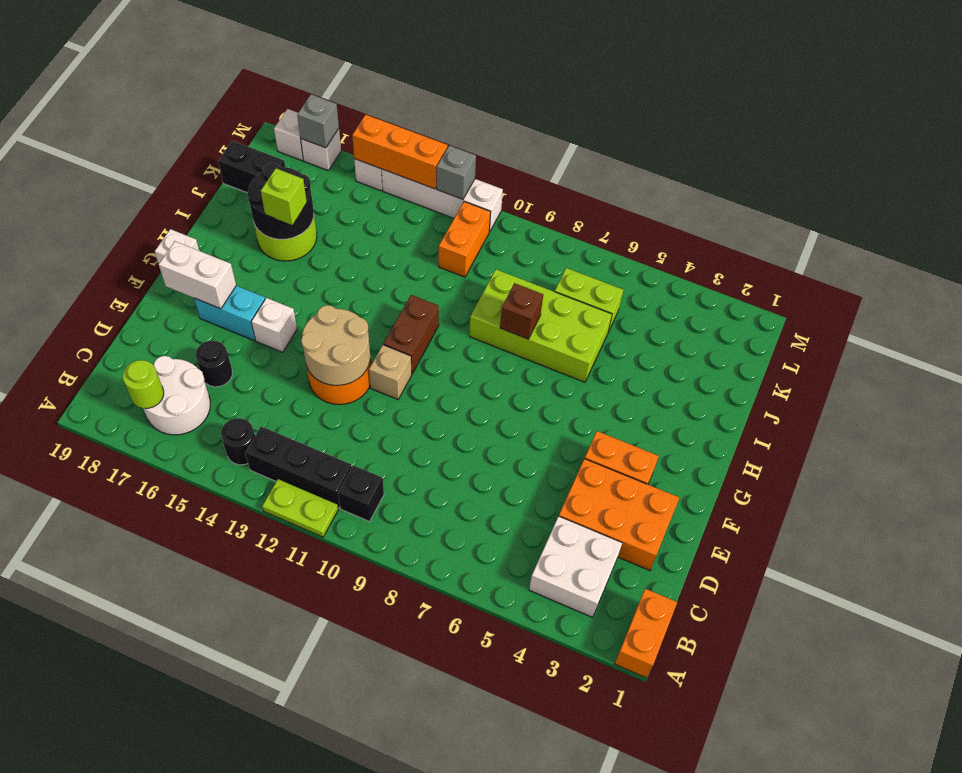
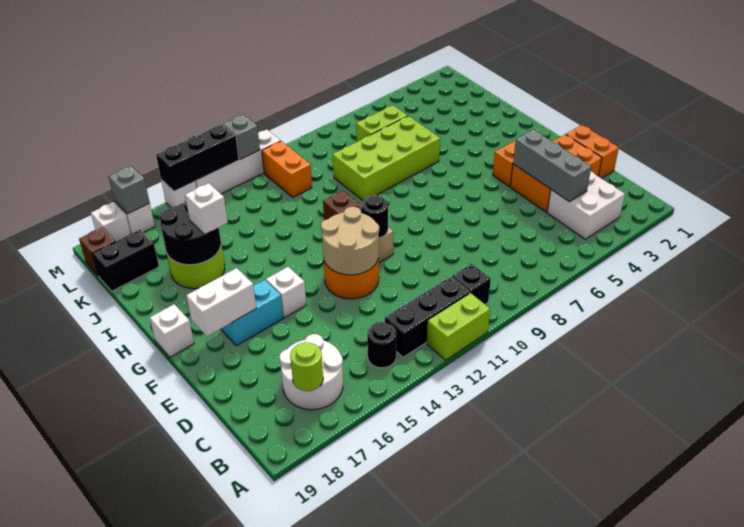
orange 1x2 brick [615,589,677,678] -> orange 1x2 brick moved to [566,125,619,178]
lime 1x2 plate [262,479,338,537] -> lime 1x2 brick [427,293,490,360]
none -> grey 1x3 brick [513,130,591,202]
black 1x1 round brick [195,341,232,387] -> black 1x1 round brick moved to [361,195,388,238]
brown 1x1 brick [500,283,543,339] -> brown 1x1 brick moved to [79,227,116,275]
lime 1x1 brick [261,168,307,225] -> white 1x1 brick [185,183,228,234]
orange 1x3 brick [352,115,448,189] -> black 1x3 brick [156,125,239,191]

